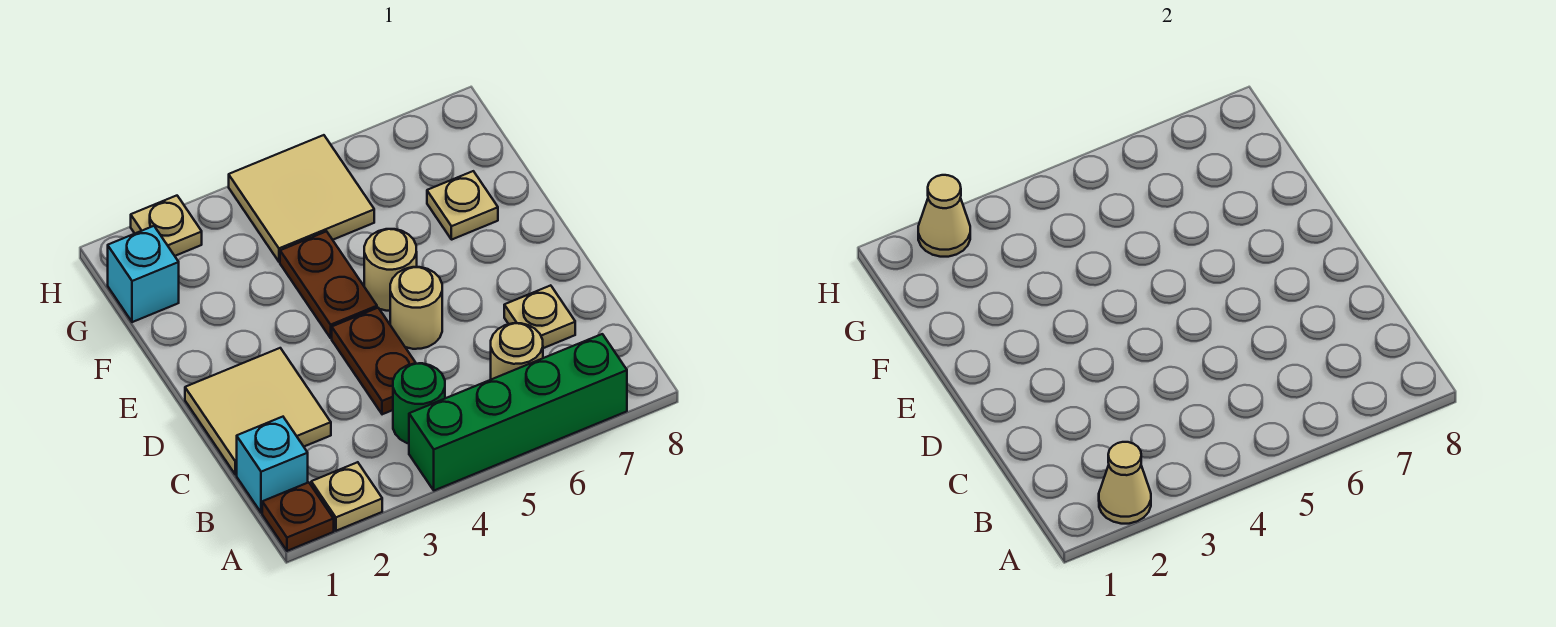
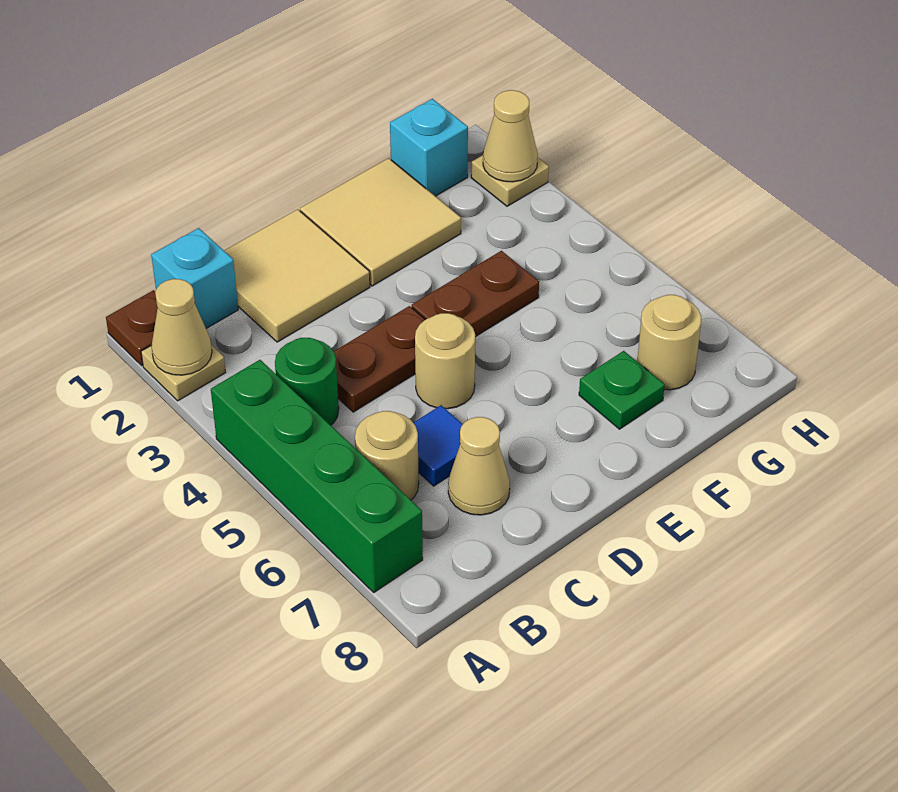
none -> blue 1x1 tile [413,405,463,486]
tan 1x1 plate [504,285,575,348] -> tan 1x1 cone [448,417,510,515]
tan 1x1 round brick [364,229,417,311] -> tan 1x1 round brick moved to [637,295,701,390]
tan 1x1 plate [427,171,498,240] -> green 1x1 plate [579,351,665,429]
tan 2x2 tile [229,135,374,262] -> tan 2x2 tile moved to [300,158,461,286]

